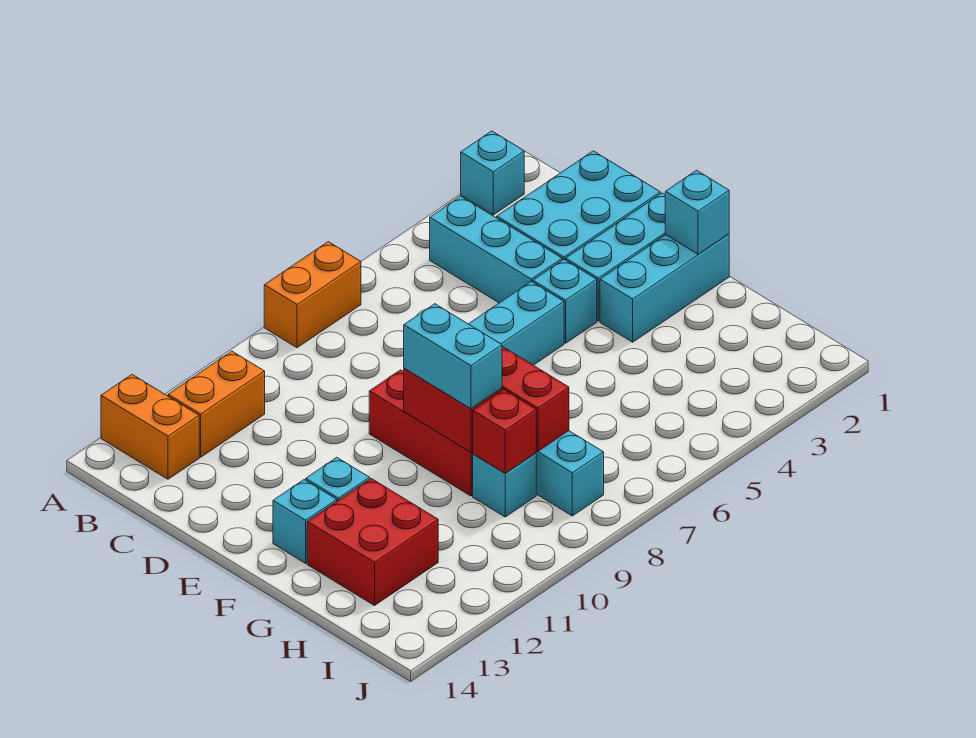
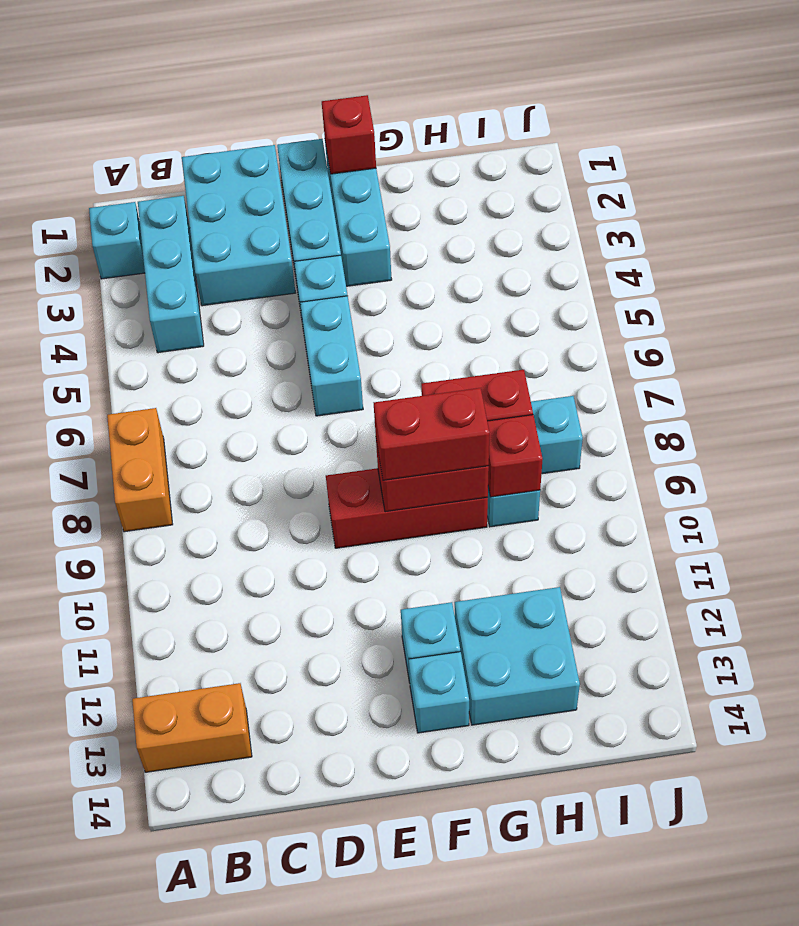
cyan 1x3 brick [430,196,562,303] -> cyan 1x3 brick turned to [138,196,204,353]
orange 1x2 brick [168,351,265,457] -> none
cyan 1x1 brick [665,170,729,254] -> red 1x1 brick [322,95,376,174]
cyan 1x2 brick [404,304,502,409] -> red 1x2 brick [374,388,489,480]
red 2x2 brick [307,479,438,606] -> cyan 2x2 brick [455,587,580,725]

